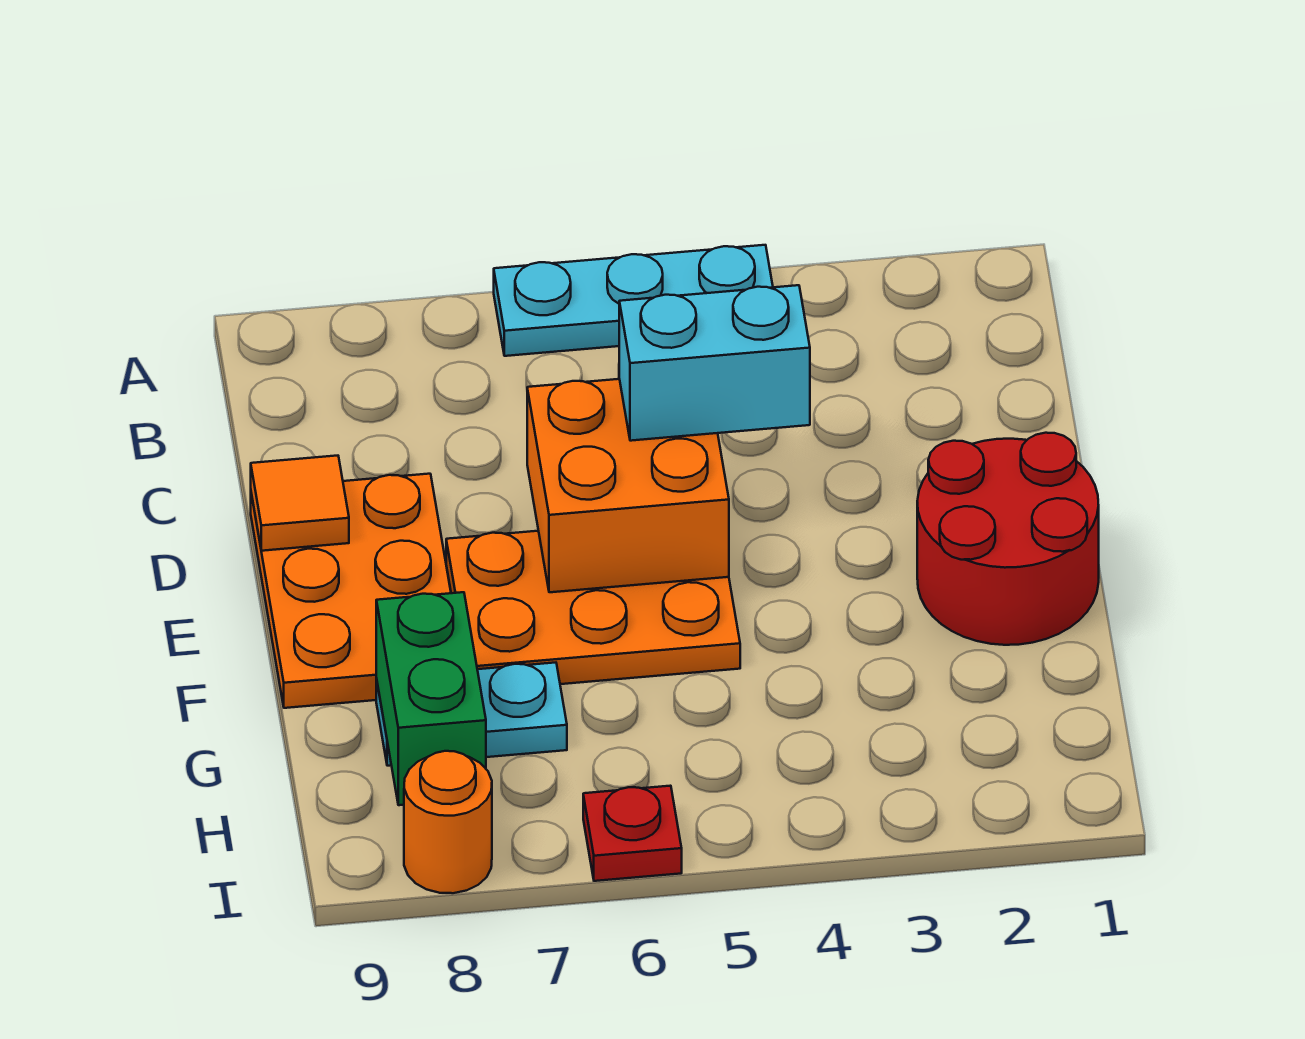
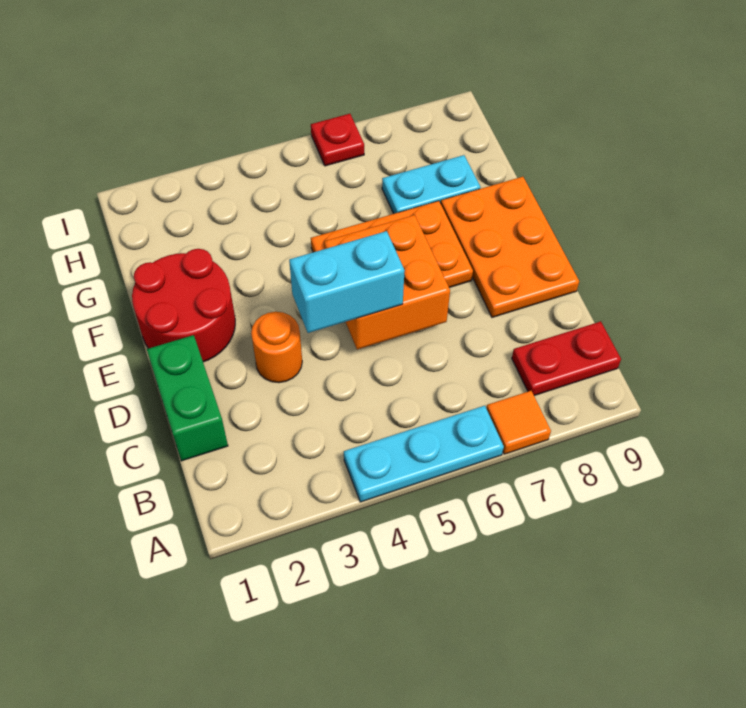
none -> red 1x2 plate [512,321,621,396]
orange 1x1 tile [251,456,349,551] -> orange 1x1 tile moved to [486,391,551,454]
green 1x2 brick [376,592,486,805] -> green 1x2 brick moved to [147,335,228,461]
orange 1x1 round brick [404,751,492,893] -> orange 1x1 round brick moved to [251,312,302,383]

